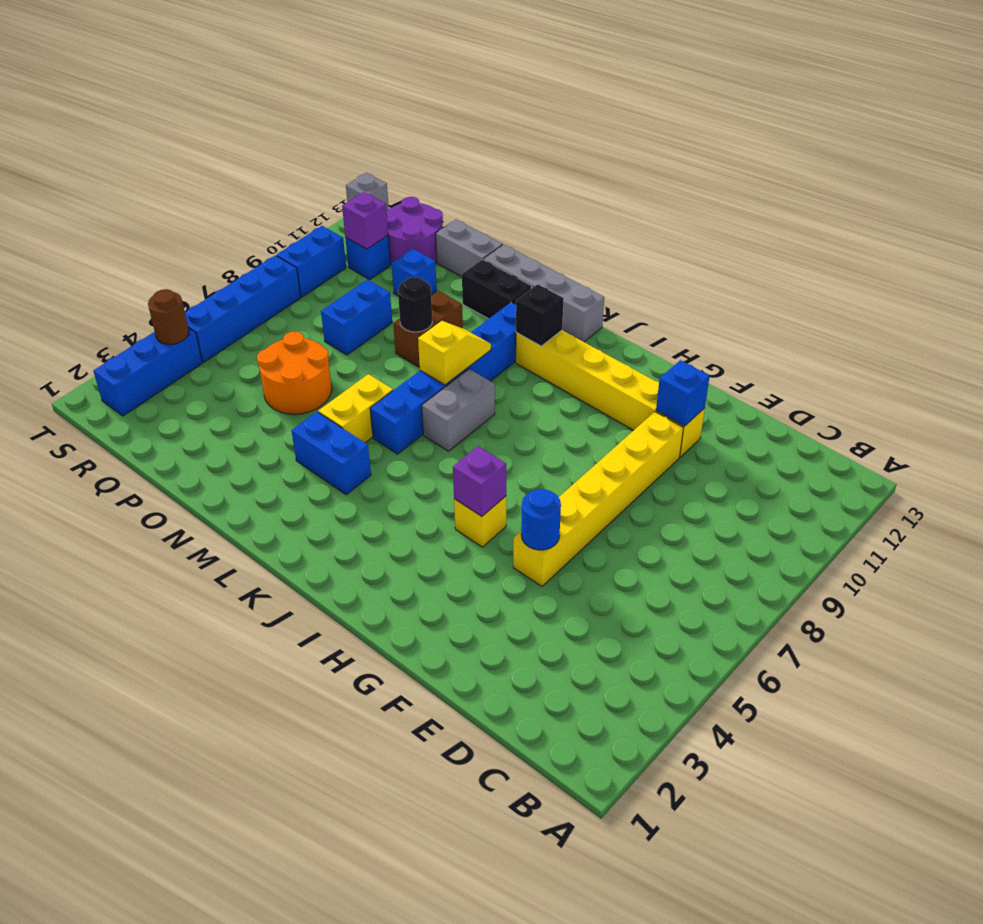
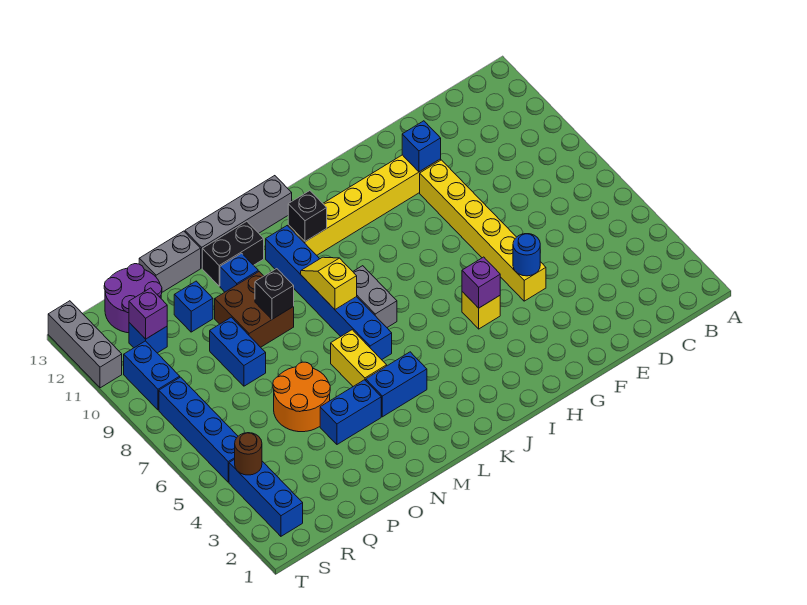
none -> blue 1x2 brick [320,380,381,444]
brown 1x2 brick [393,291,463,367] -> brown 2x2 brick [215,272,294,347]
black 1x1 round brick [398,277,432,332] -> black 1x1 brick [255,269,294,319]
none -> blue 1x1 brick [220,253,258,292]
grey 1x1 brick [346,173,389,210] -> grey 1x3 brick [48,301,122,388]

